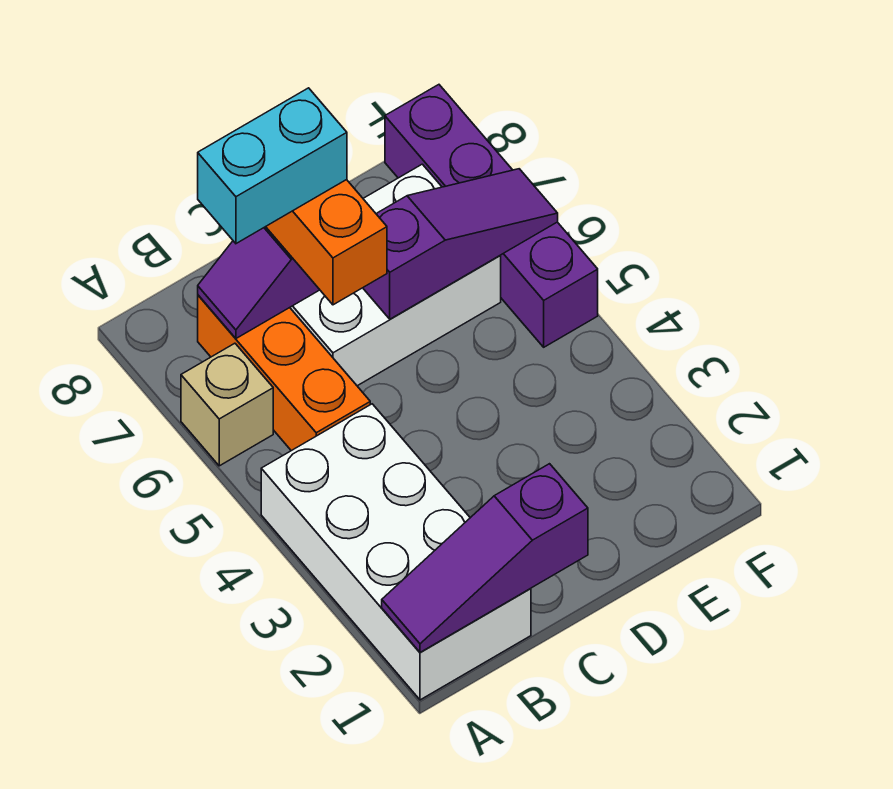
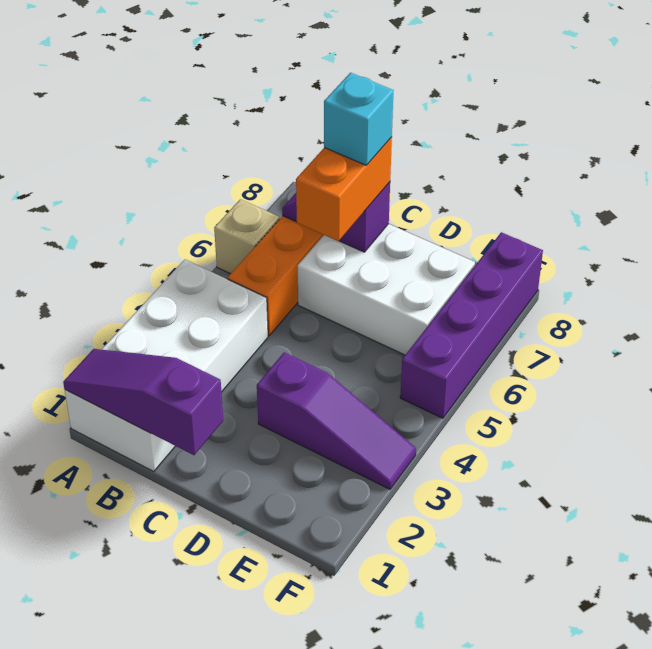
cyan 1x2 brick [198,88,347,244] -> cyan 1x1 brick [324,73,394,165]
purple 1x3 slope [363,169,558,319] -> purple 1x3 slope moved to [257,352,416,489]

